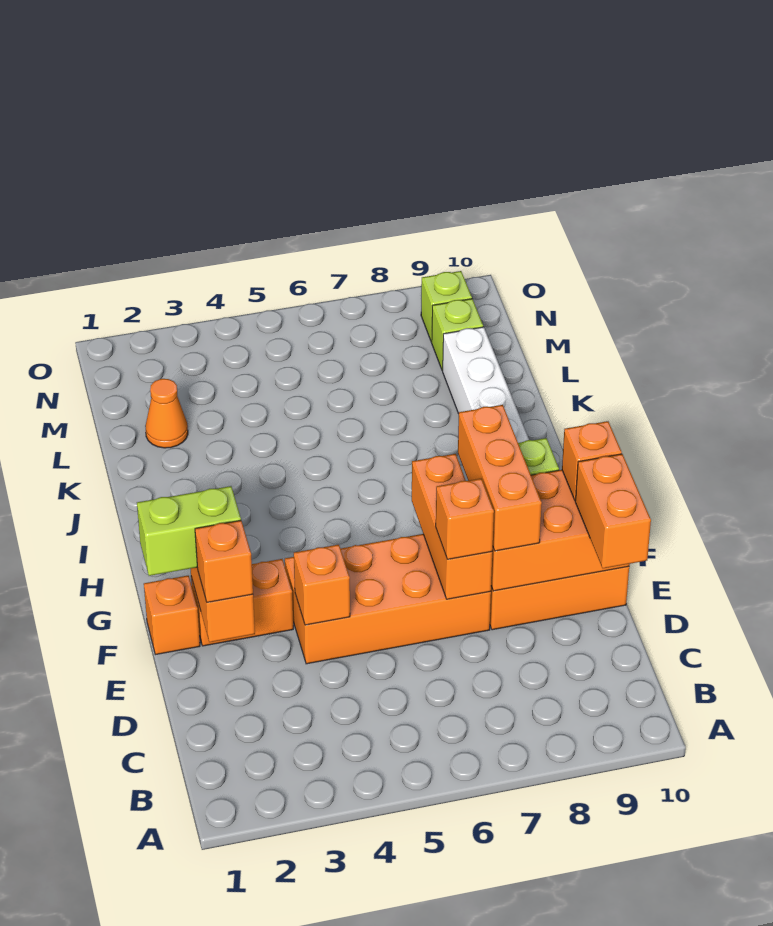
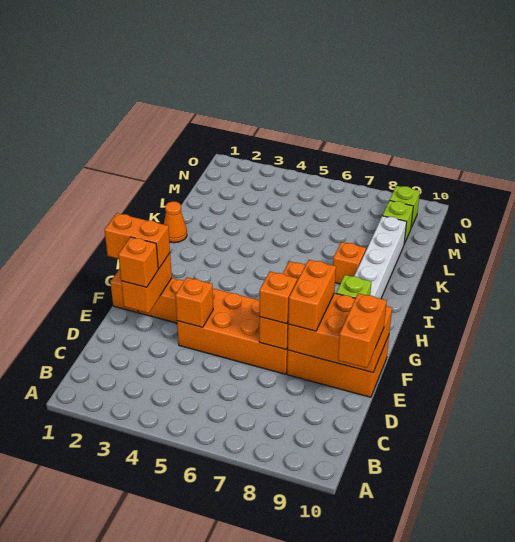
orange 1x3 brick [458,405,542,551] -> orange 1x2 brick [288,260,336,331]
lime 1x2 brick [137,486,241,576] -> orange 1x2 brick [105,213,170,269]
orange 1x1 brick [562,421,622,501] -> orange 1x1 brick moved to [333,242,366,284]
orange 1x1 cone [145,379,188,448] -> orange 1x1 cone moved to [164,202,187,243]

